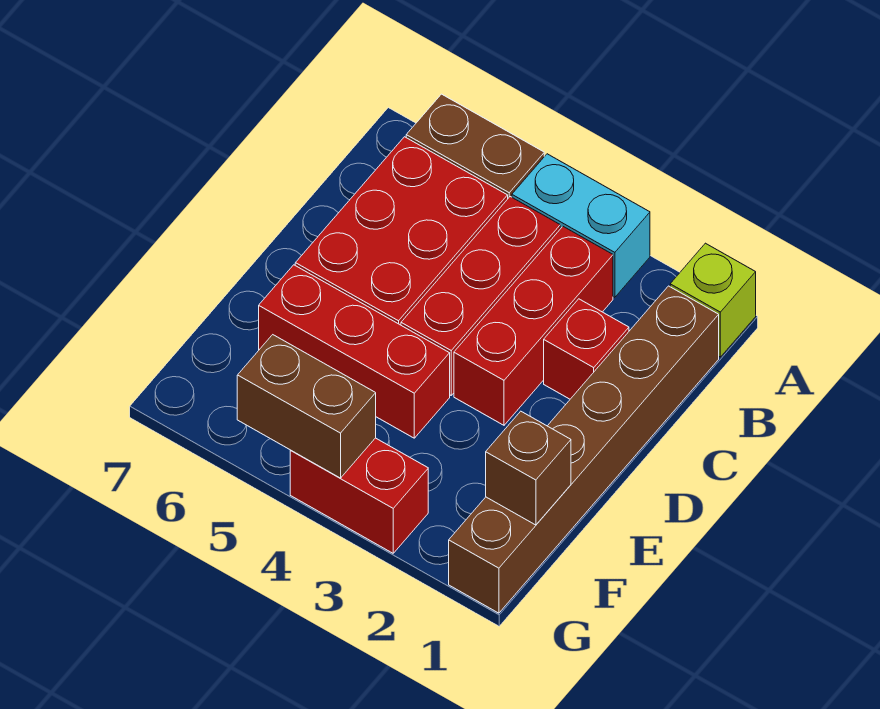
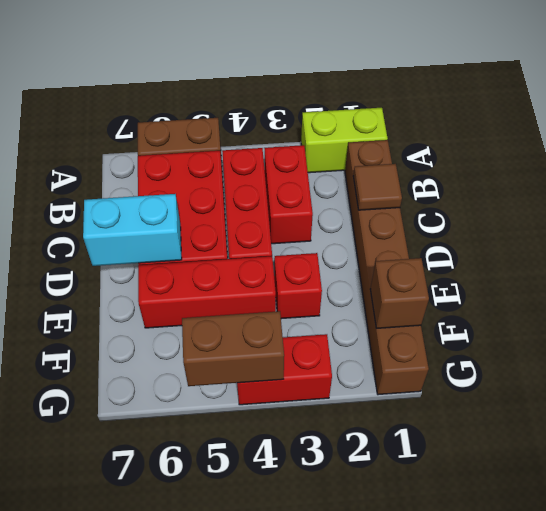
lime 1x1 brick [670,243,756,357] -> lime 1x2 brick [301,108,388,173]
cyan 1x2 brick [512,154,650,297] -> cyan 1x2 brick moved to [83,194,182,266]
red 1x3 brick [454,227,613,425] -> red 1x2 brick [265,145,313,244]
none -> brown 1x1 tile [353,164,402,210]
red 1x1 brick [544,299,629,399] -> red 1x1 brick moved to [274,253,322,319]

